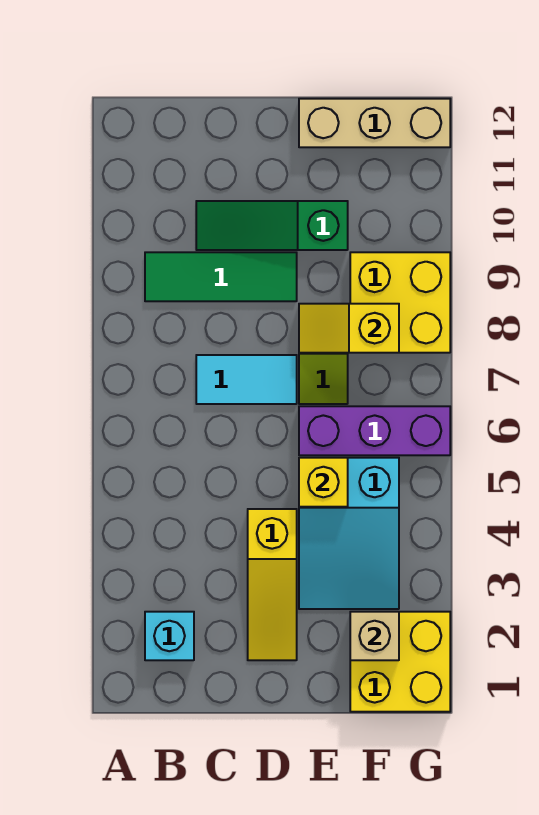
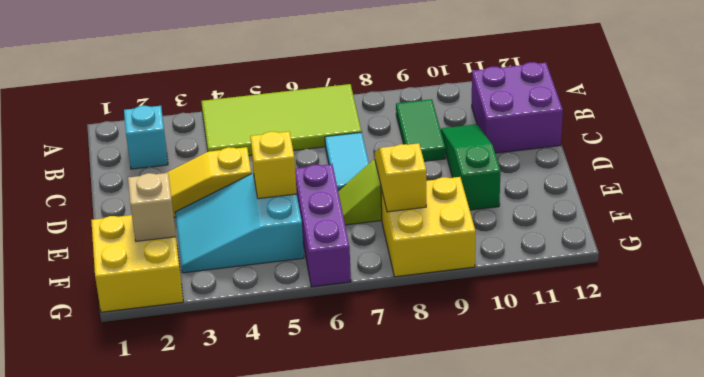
none -> lime 2x4 tile [201,84,362,156]
green 1x3 tile [145,252,297,301] -> green 1x2 tile [396,99,445,161]
none -> purple 2x2 brick [472,62,563,153]
tan 1x3 brick [299,99,450,147] -> none

